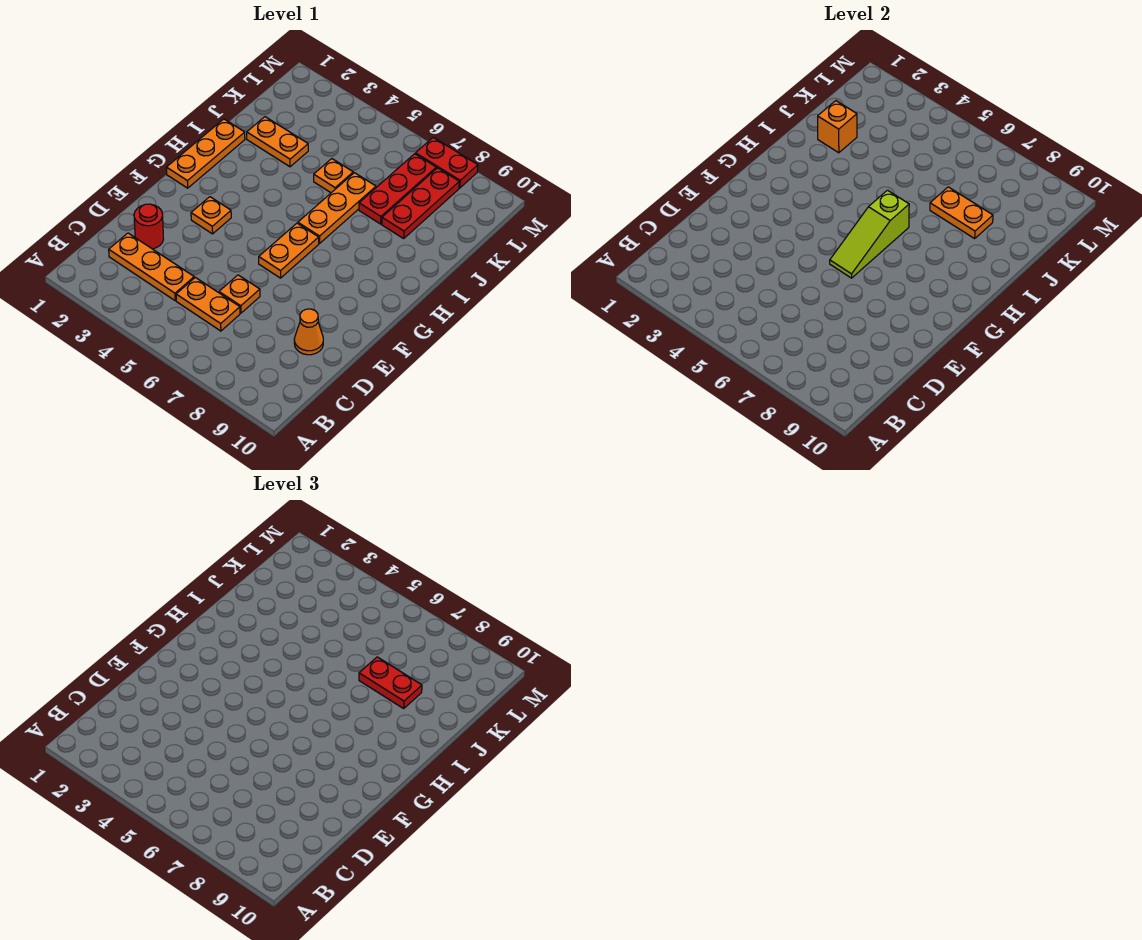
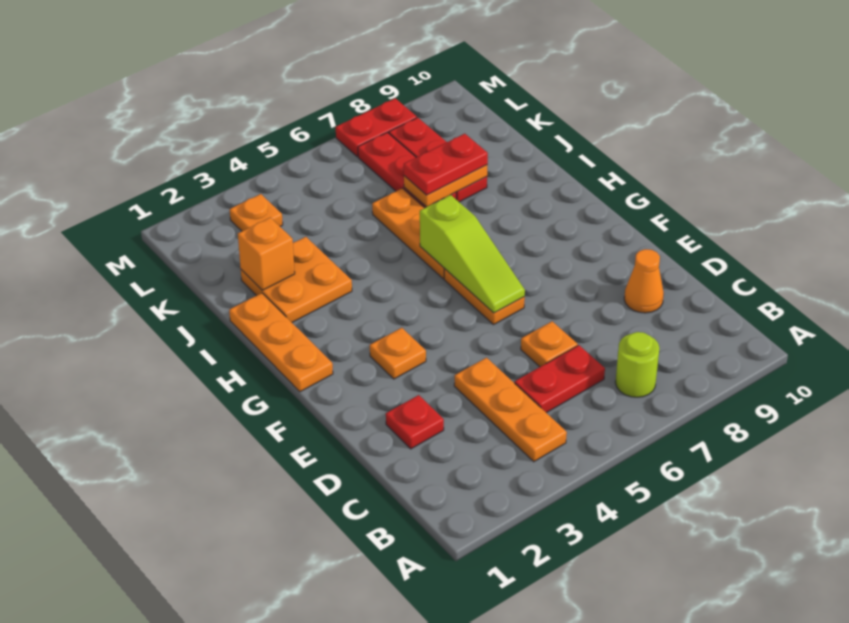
none -> lime 1x1 round brick [615,332,659,397]
orange 1x3 plate [109,233,194,300] -> orange 1x3 plate turned to [454,358,567,462]
orange 1x2 plate [176,277,240,331] -> red 1x2 plate [515,345,605,413]
red 1x1 round brick [134,204,163,249] -> red 1x1 plate [386,395,444,449]
orange 1x2 plate [247,117,308,167] -> orange 2x2 plate [241,237,352,322]
orange 1x1 plate [314,159,353,193] -> orange 1x1 plate moved to [230,194,283,231]

